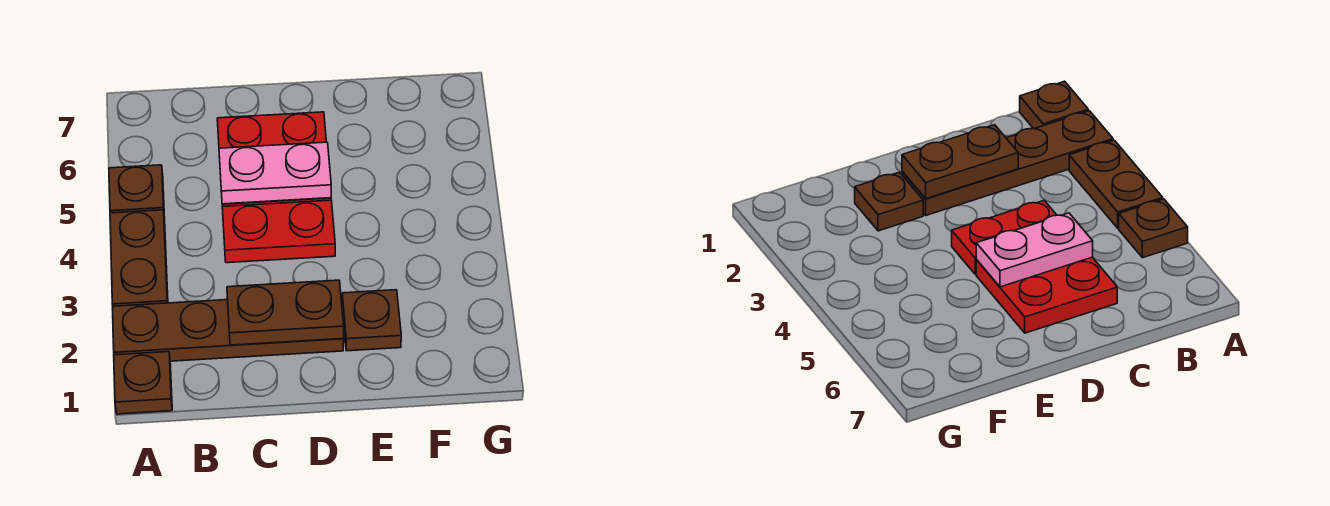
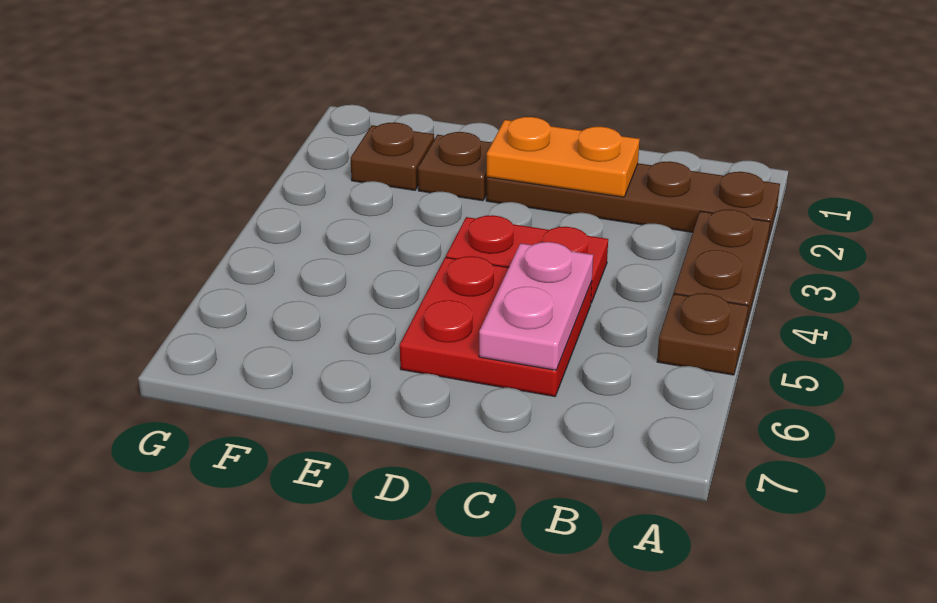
brown 1x1 plate [114,352,172,414] -> brown 1x1 plate moved to [351,122,434,190]
brown 1x2 plate [227,280,344,345] -> orange 1x2 plate [487,117,640,197]
pink 1x2 plate [219,142,331,204] -> pink 1x2 plate turned to [479,242,593,370]

